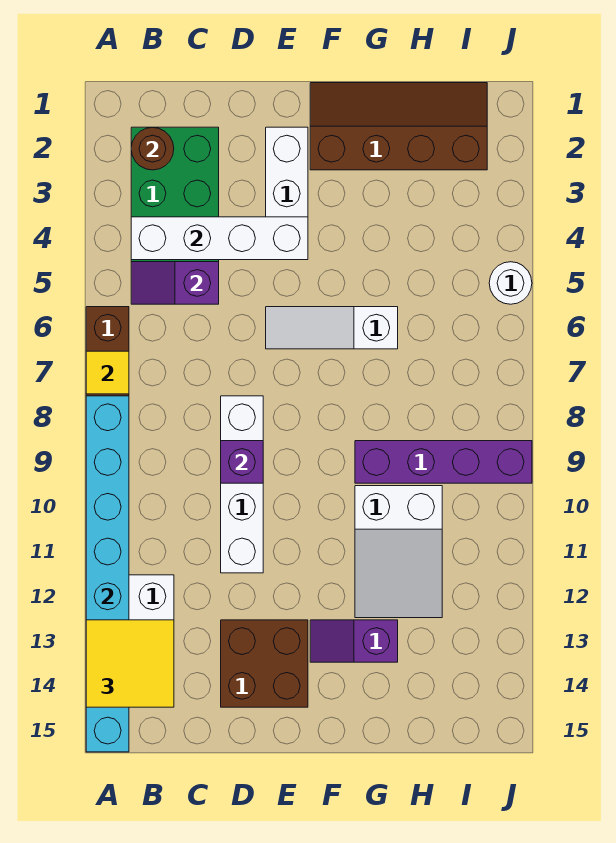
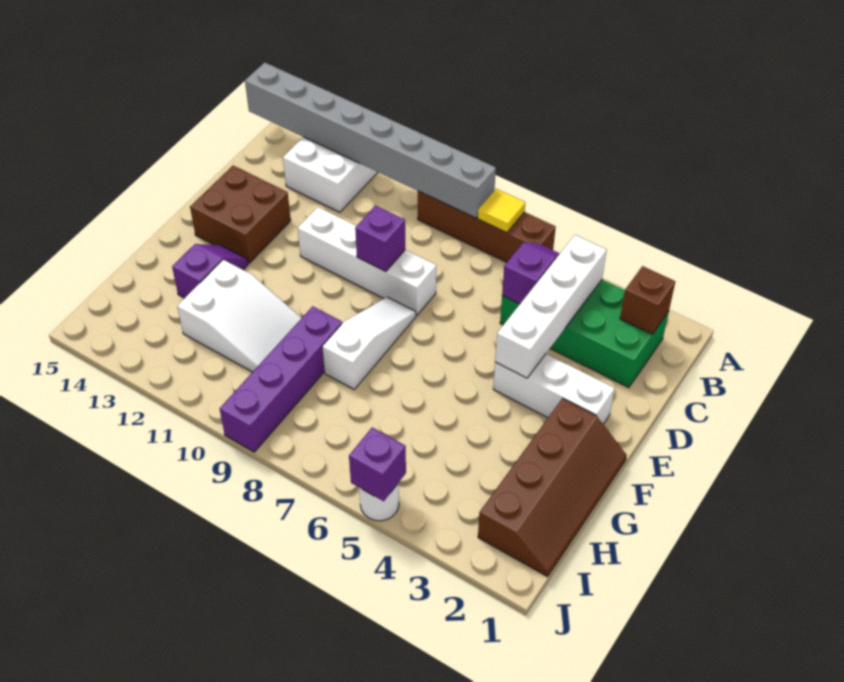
cyan 1x8 brick [86,396,129,752] -> grey 1x8 brick [245,63,496,218]
yellow 2x2 tile [86,620,174,707] -> none
brown 1x1 round brick [131,127,174,170] -> brown 1x1 brick [620,266,675,334]
white 1x3 slope [266,307,398,349] -> white 1x3 slope moved to [322,297,416,389]
white 2x3 slope [355,486,442,618] -> white 2x3 slope turned to [177,260,301,372]
none -> purple 1x1 brick [349,428,406,501]

